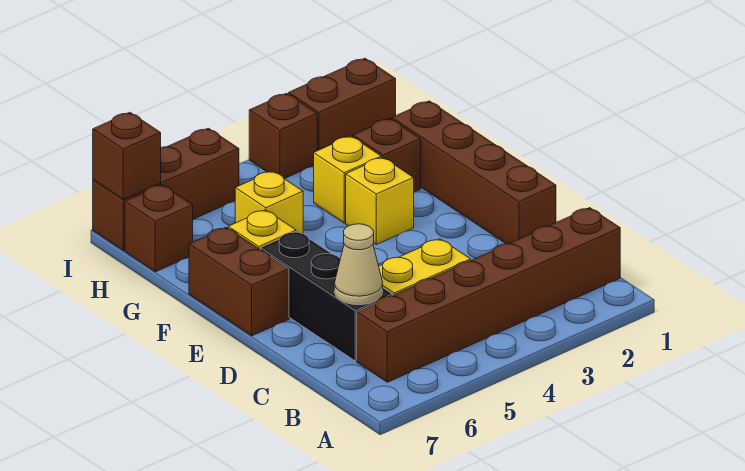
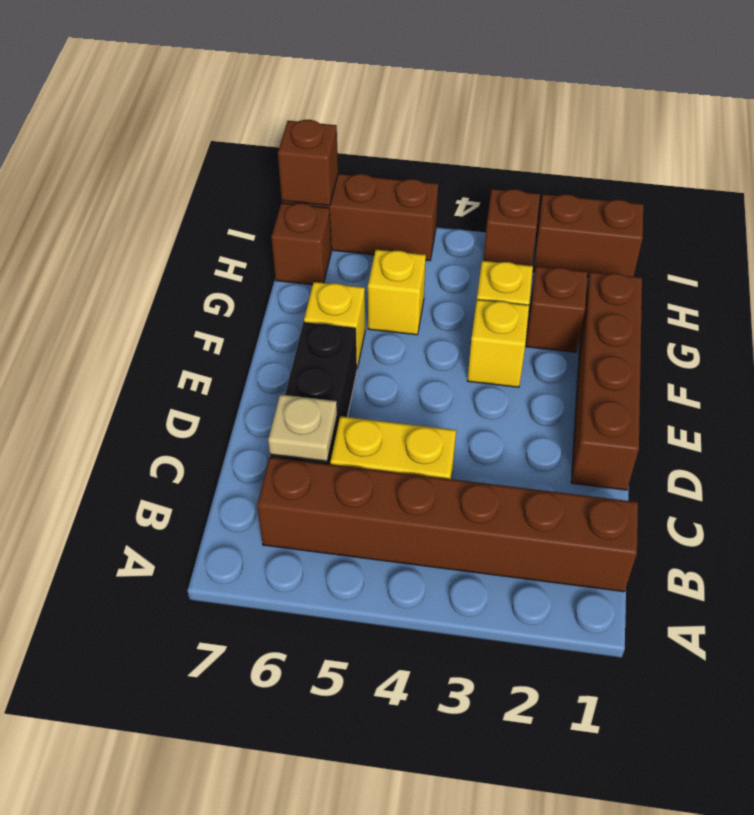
tan 1x1 cone [334,224,383,305] -> tan 1x1 plate [268,394,337,461]
brown 1x2 brick [189,227,289,336] -> none

